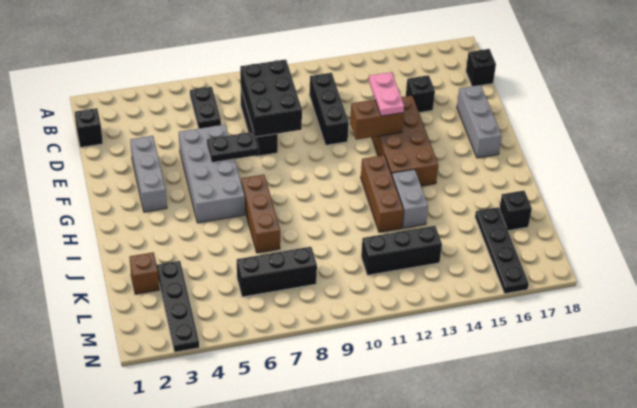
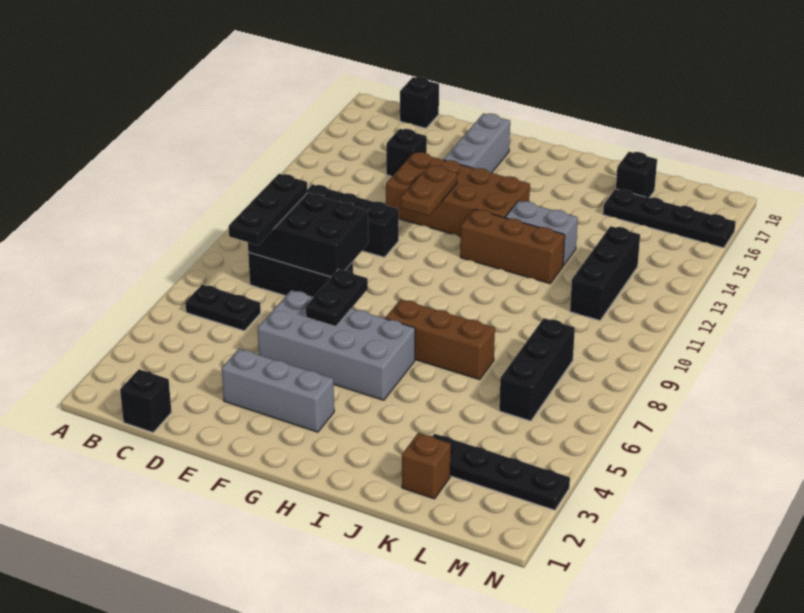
none -> black 1x3 plate [229,174,307,245]
pink 1x2 plate [369,72,404,116] -> none
grey 1x3 brick [457,85,502,158] -> grey 1x3 brick turned to [444,113,510,173]
brown 1x2 brick [350,100,404,140] -> brown 1x2 plate [401,165,457,216]

